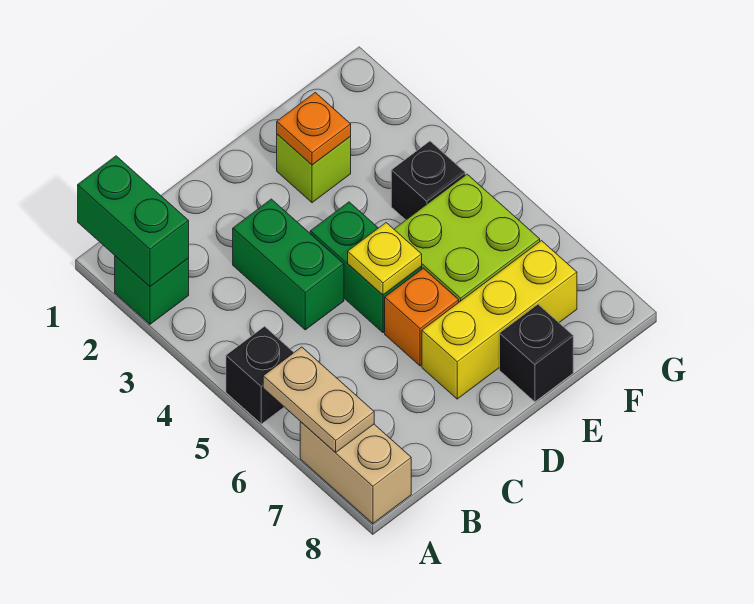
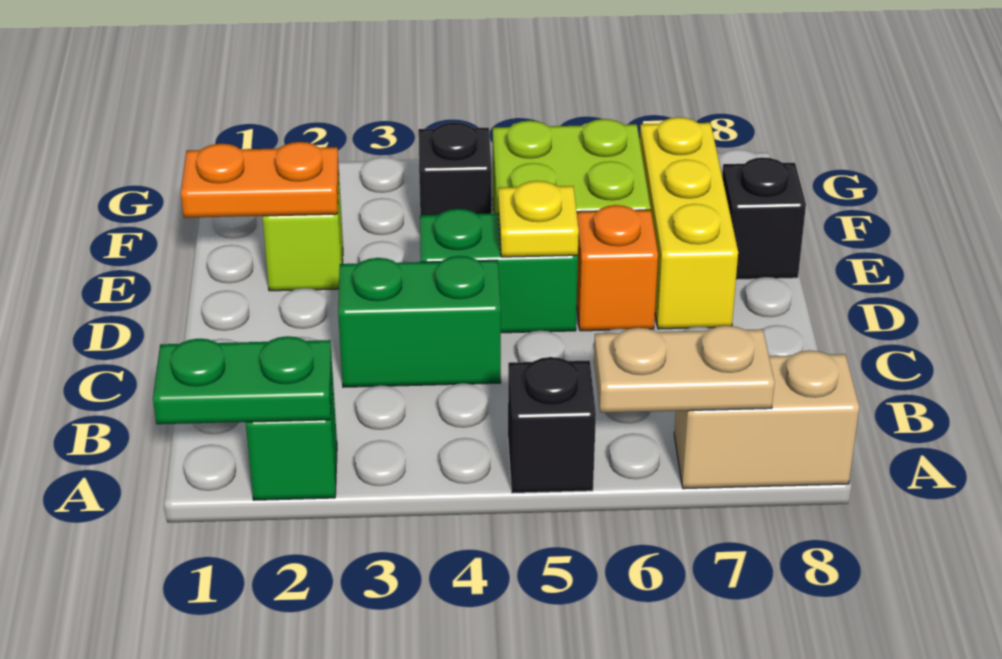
green 1x2 brick [78,156,189,286] -> green 1x2 plate [153,336,332,424]
orange 1x1 plate [277,93,351,165] -> orange 1x2 plate [181,142,339,218]

